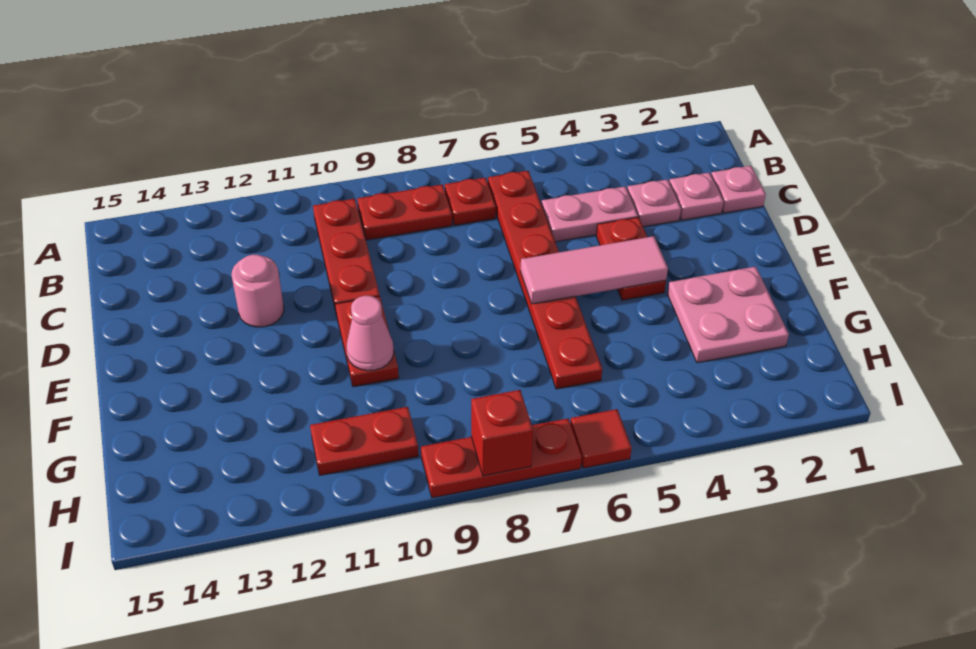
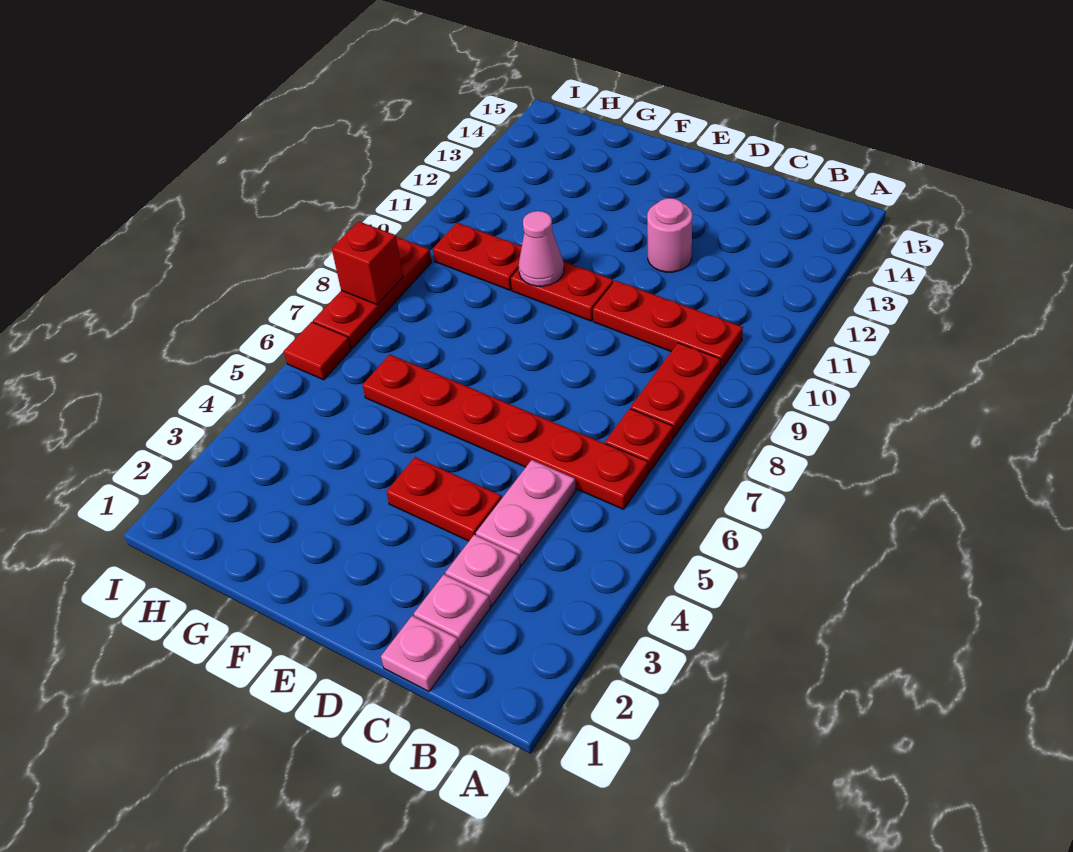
pink 1x3 tile [521,236,668,304] -> none
pink 2x2 plate [667,267,789,363] -> none
red 1x2 plate [310,407,418,475] -> red 1x2 plate turned to [433,223,522,290]

